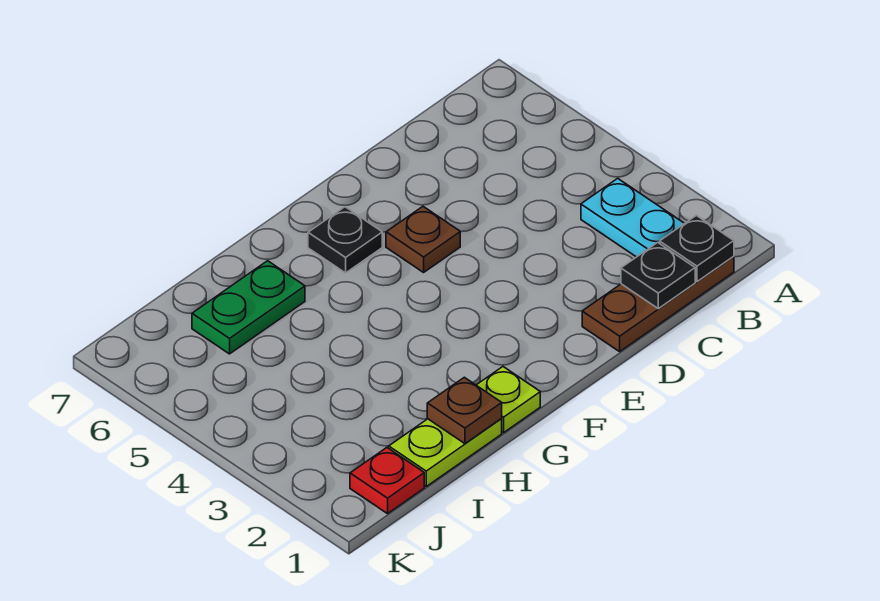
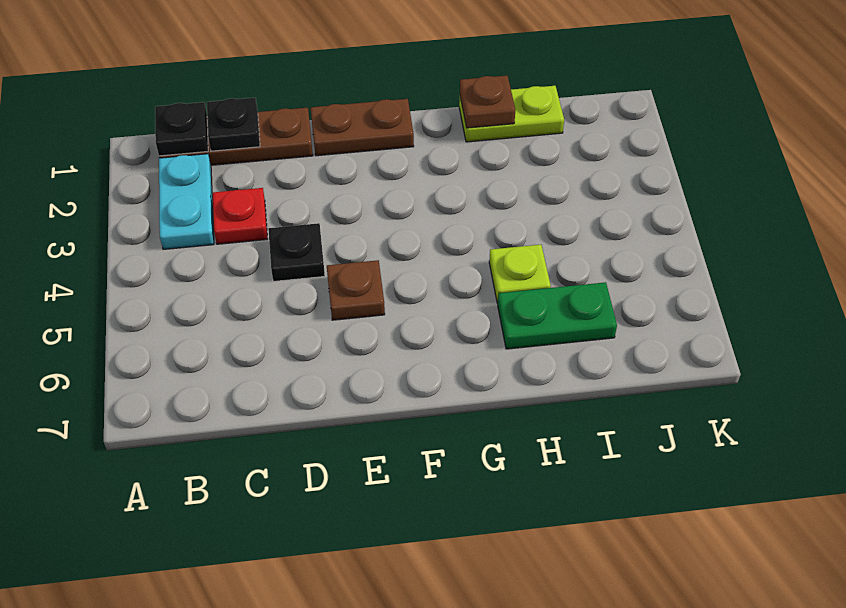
none -> brown 1x2 plate [311,99,414,156]
black 1x1 plate [308,207,382,273] -> black 1x1 plate moved to [268,223,325,282]
lime 1x1 plate [477,367,540,433] -> lime 1x1 plate moved to [489,245,551,304]
red 1x1 plate [350,448,424,514] -> red 1x1 plate moved to [213,188,268,244]

